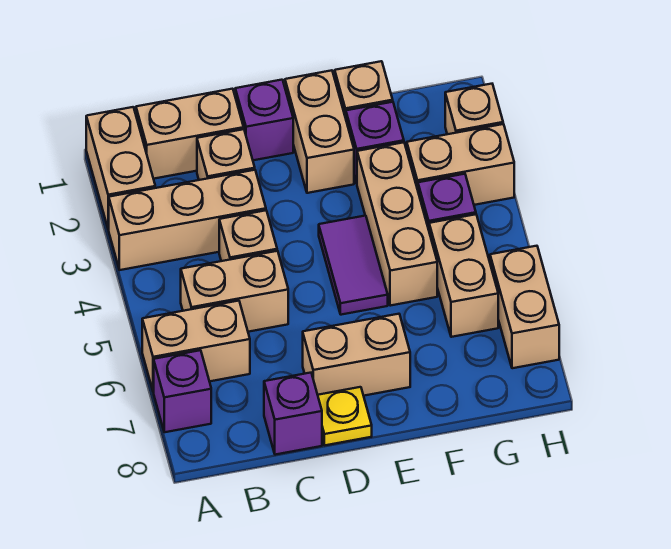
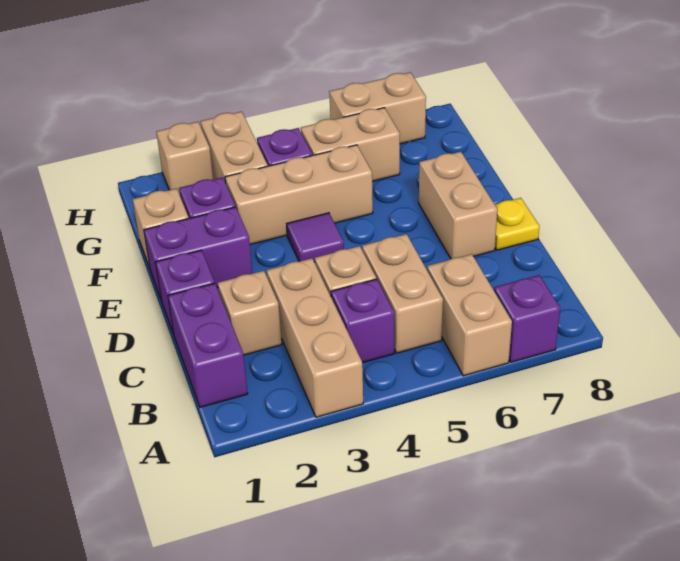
tan 1x2 brick [86,107,155,229] -> none
tan 1x2 brick [136,89,244,179] -> purple 1x2 brick [168,283,248,407]
purple 1x1 brick [264,373,322,455] -> purple 1x1 brick moved to [331,279,394,363]
tan 1x2 brick [285,70,354,193] -> purple 1x2 brick [144,207,253,300]
purple 1x2 tile [319,216,388,315] -> purple 1x1 tile [287,213,344,262]

